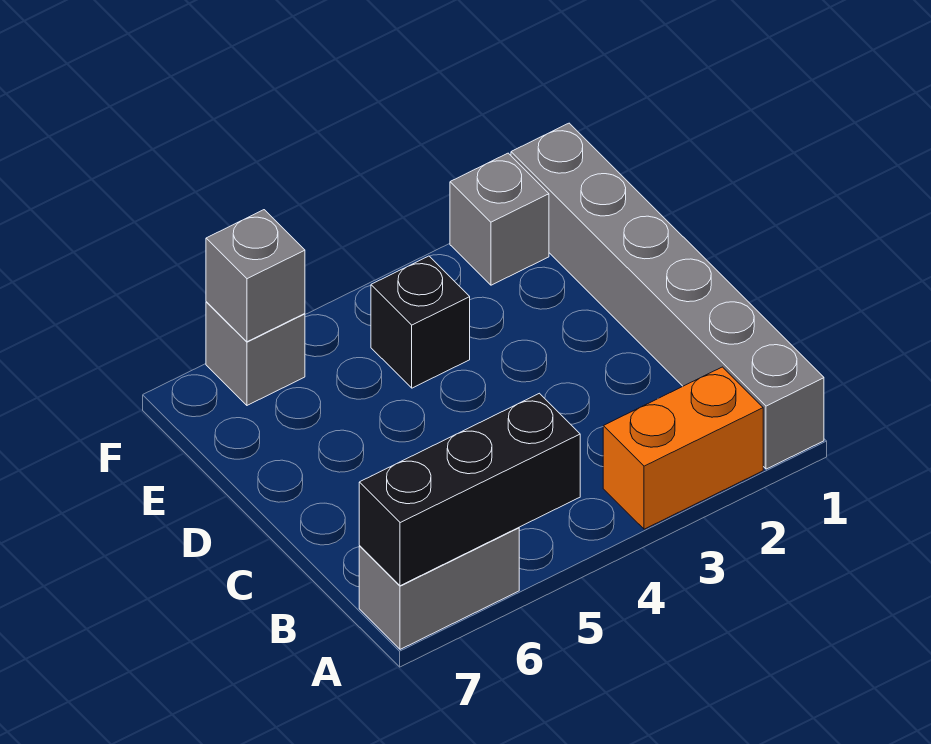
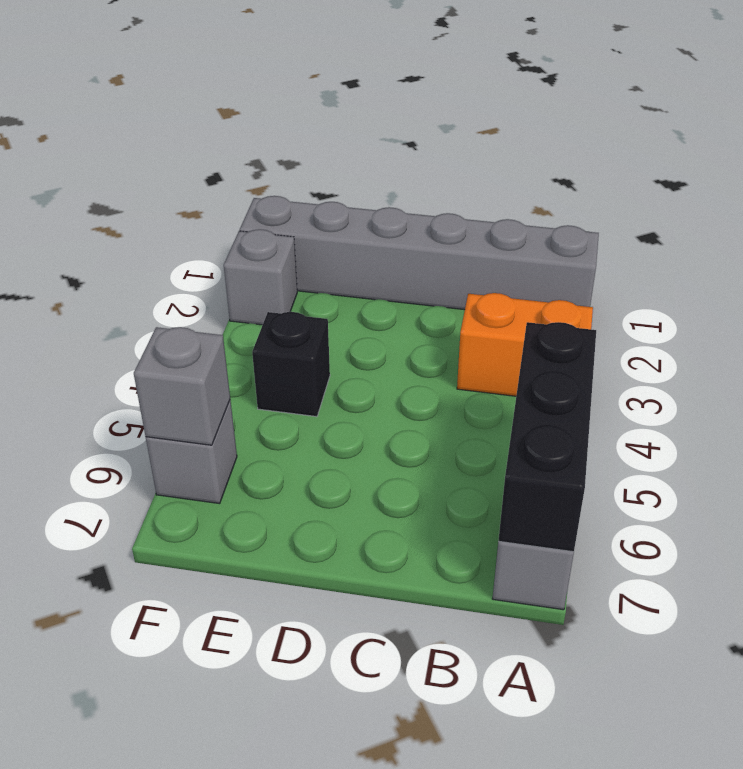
orange 1x2 brick [603,367,763,529] -> orange 1x2 brick turned to [457,293,593,396]

